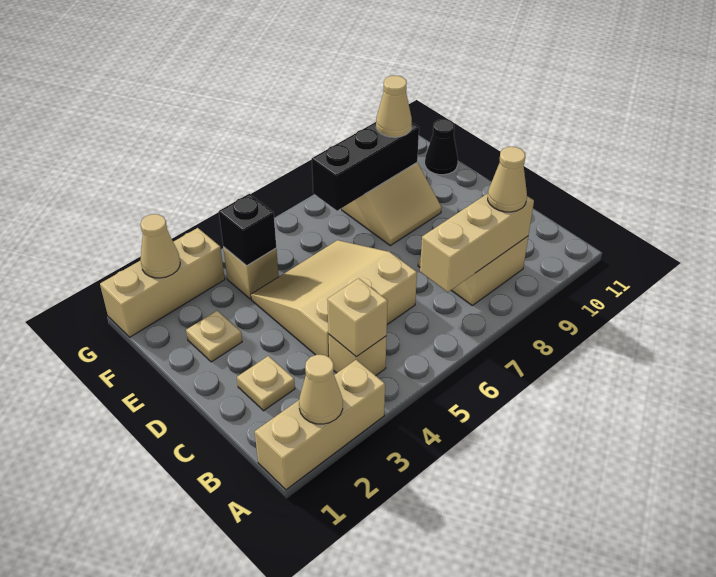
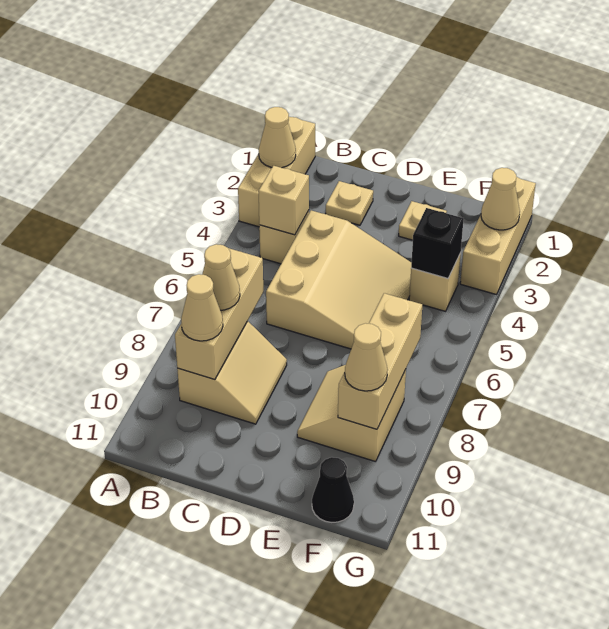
none -> tan 1x1 cone [202,244,240,310]
black 1x3 brick [312,122,419,211] -> tan 1x3 brick [338,293,422,429]

